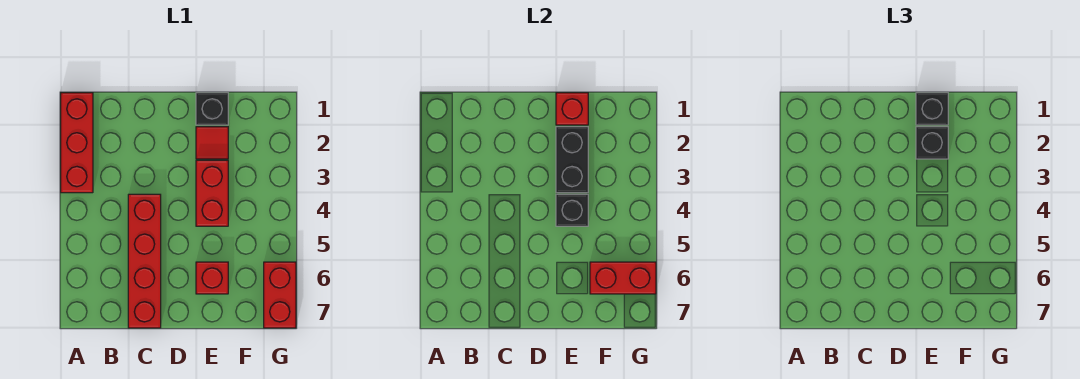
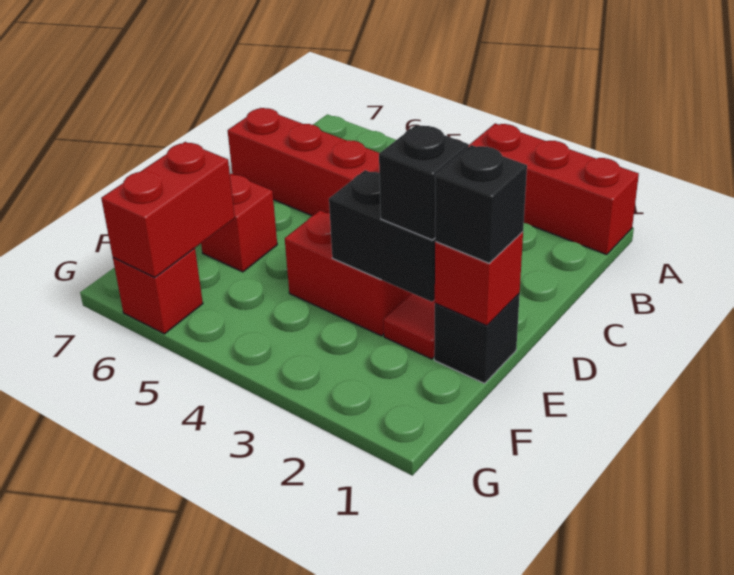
black 1x1 brick [556,194,588,226] -> none
red 1x2 brick [264,262,296,328] -> red 1x1 brick [113,248,203,334]

